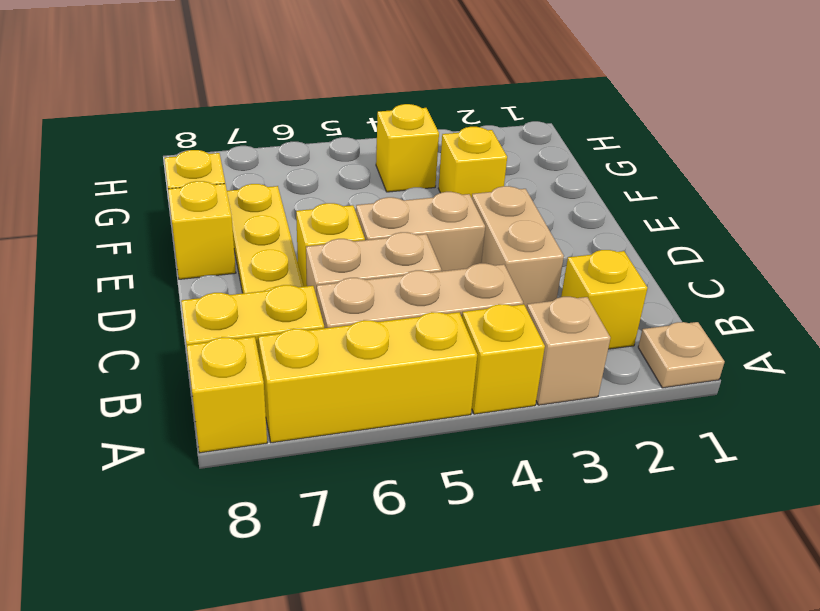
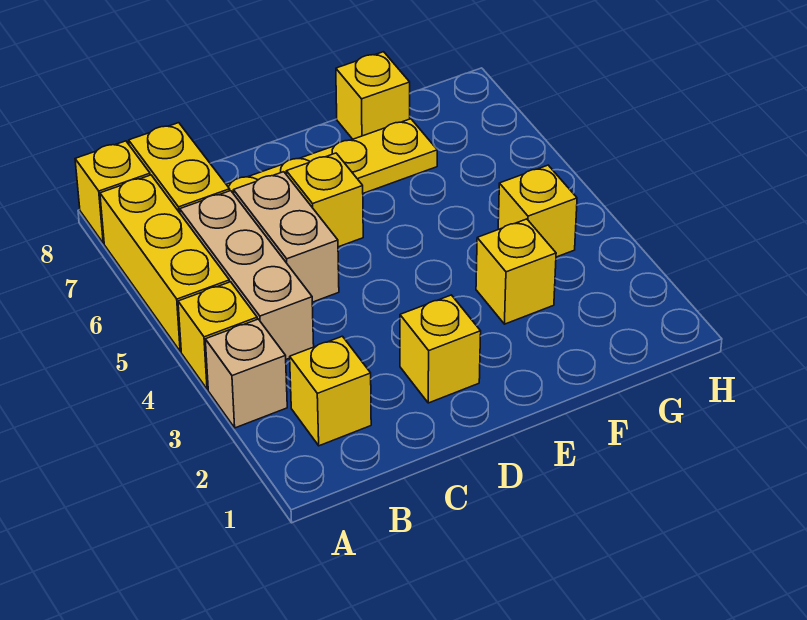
tan 1x1 plate [638,322,725,388] -> none
tan 1x2 brick [472,186,564,309] -> none
tan 1x2 brick [356,192,485,271] -> none
yellow 1x1 brick [168,181,236,279] -> yellow 1x1 brick moved to [400,295,481,403]

